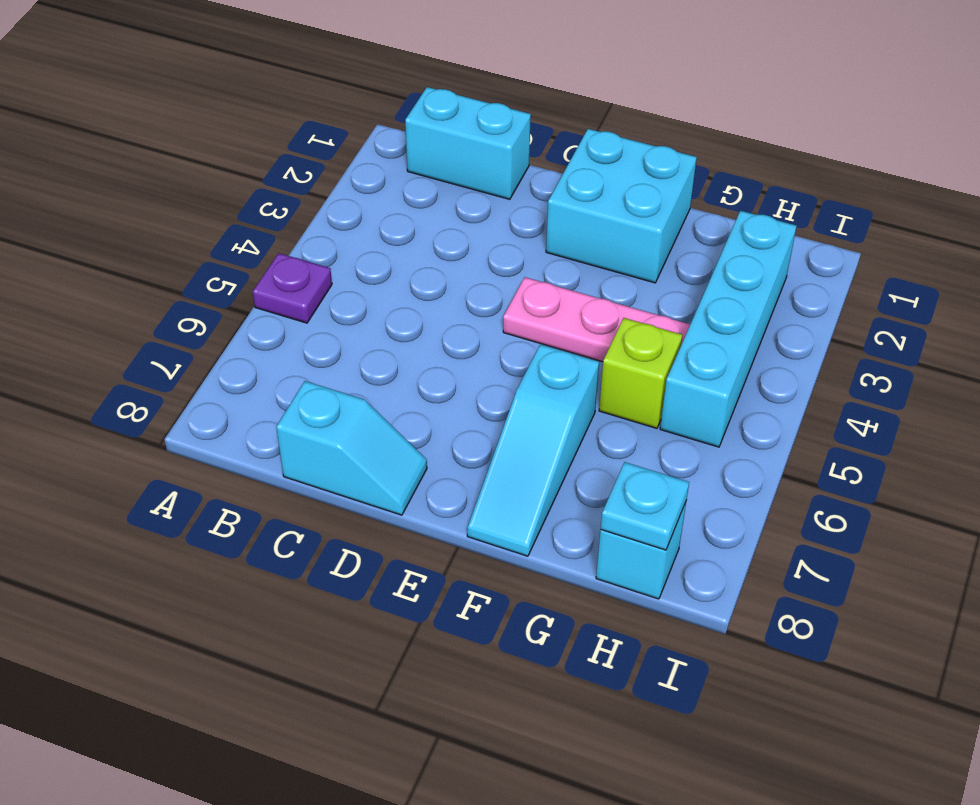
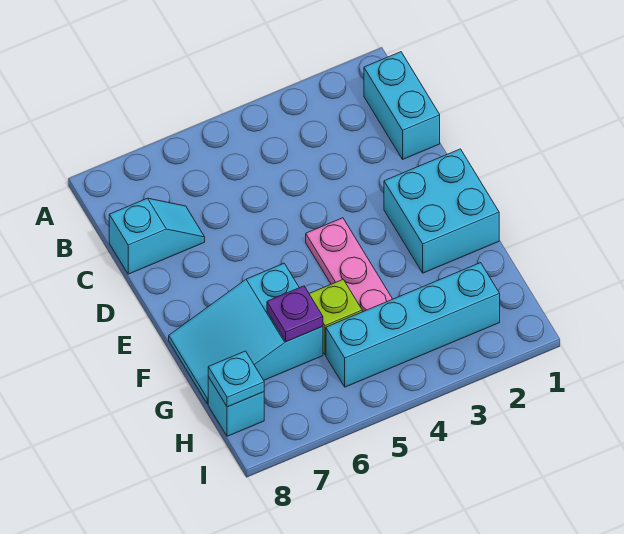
purple 1x1 plate [253,253,332,323] -> purple 1x1 plate moved to [267,286,323,342]
cyan 1x2 slope [276,381,427,515] -> cyan 1x2 slope turned to [109,198,205,274]
cyan 1x3 slope [467,344,599,556] -> cyan 2x3 slope [169,264,323,404]

